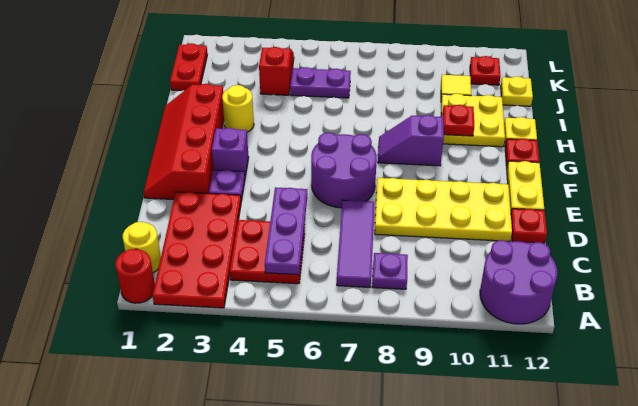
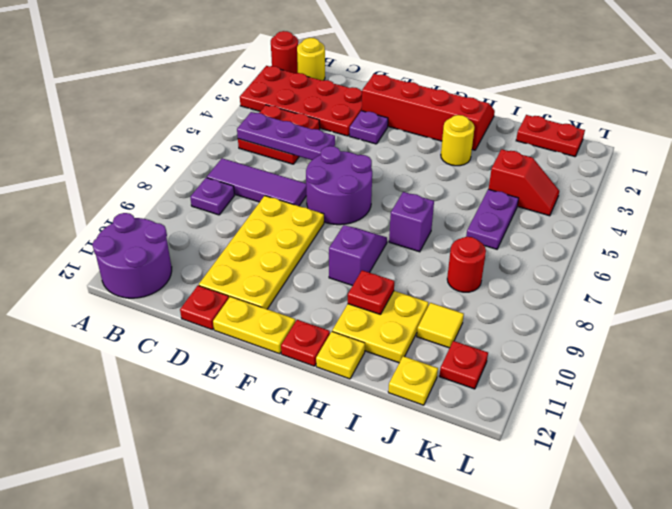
purple 1x1 brick [212,128,249,177] -> purple 1x1 brick moved to [389,192,434,252]
none -> red 1x1 round brick [447,237,486,292]

